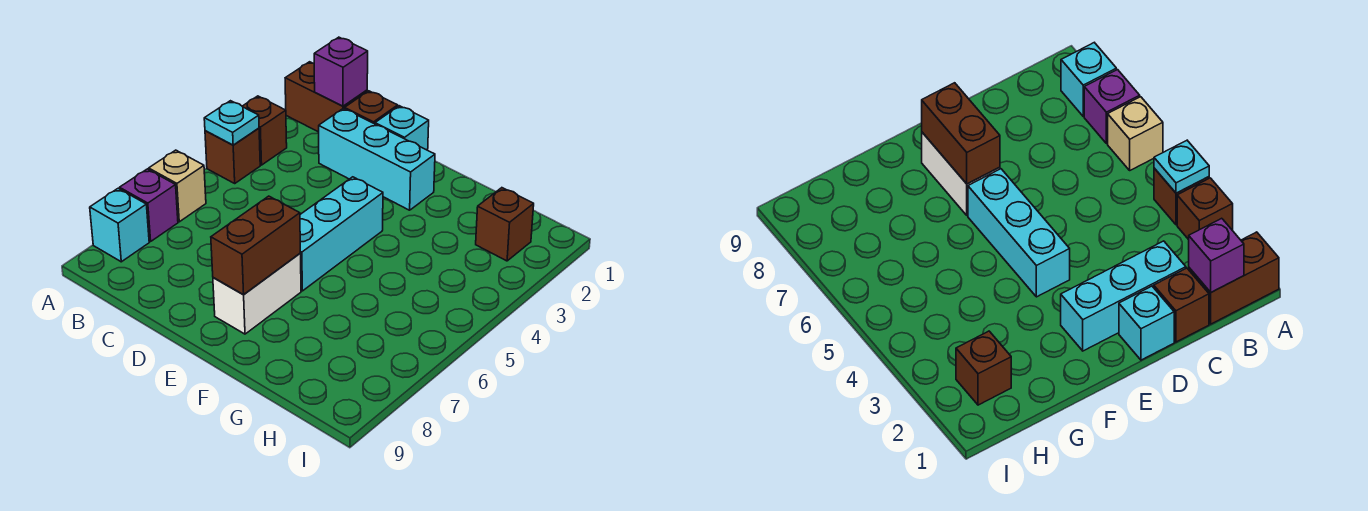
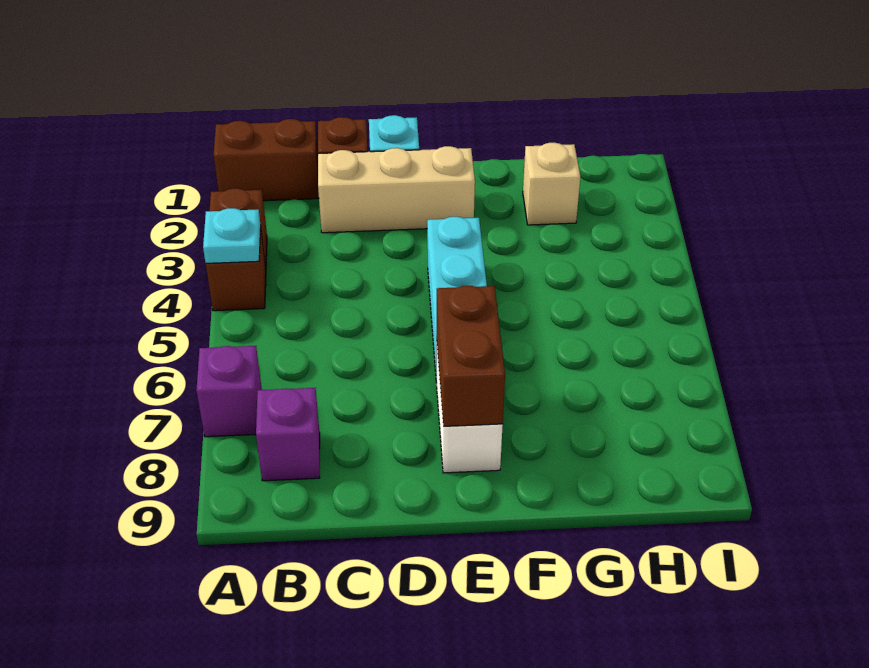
tan 1x1 brick [149,150,206,222] -> tan 1x1 brick moved to [523,143,580,225]
cyan 1x1 brick [90,188,149,262] -> none
purple 1x1 brick [314,37,368,106] -> purple 1x1 brick moved to [256,388,320,481]
cyan 1x3 brick [319,108,435,210] -> tan 1x3 brick [318,146,475,233]
brown 1x1 brick [476,188,534,261] -> none

